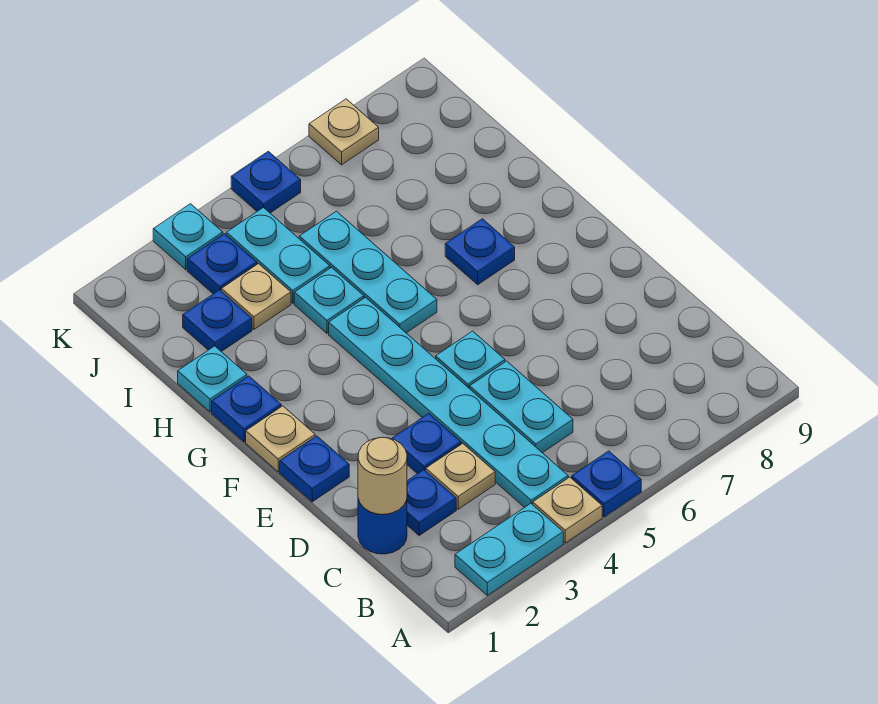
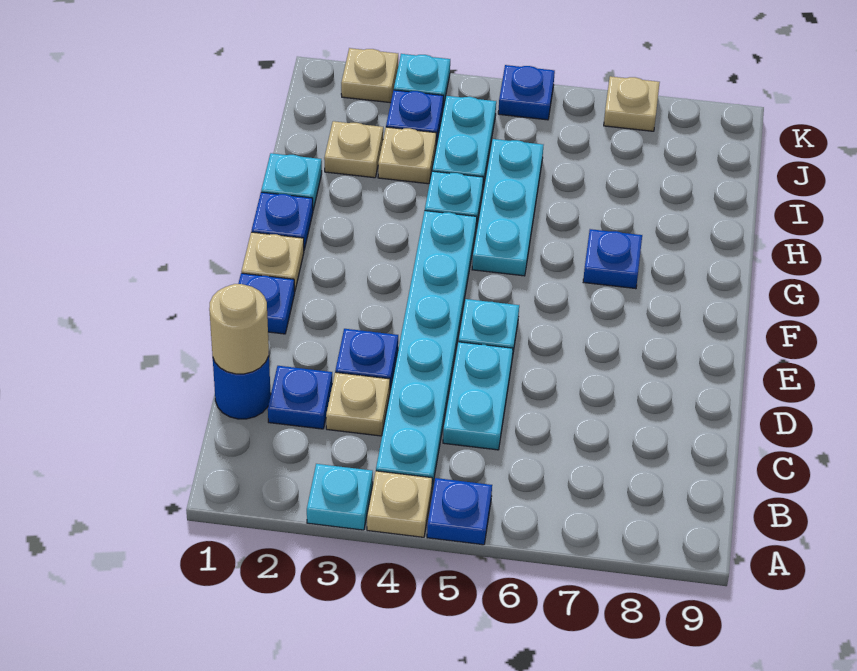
cyan 1x2 plate [455,504,563,595] -> cyan 1x1 plate [307,464,373,530]
blue 1x1 plate [183,290,252,352] -> tan 1x1 plate [324,121,383,178]
none -> tan 1x1 plate [341,48,398,103]

